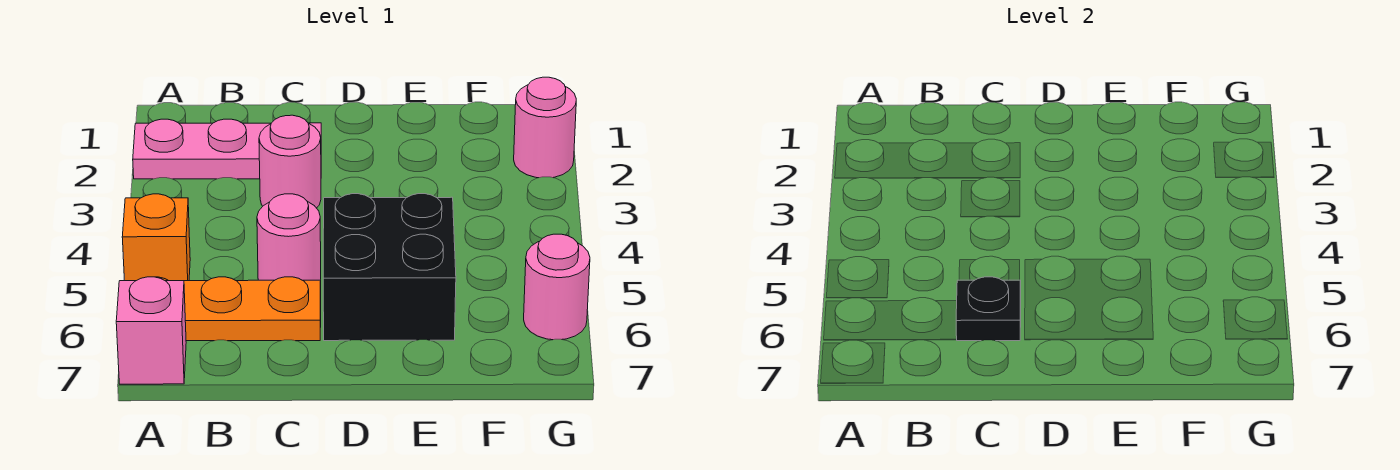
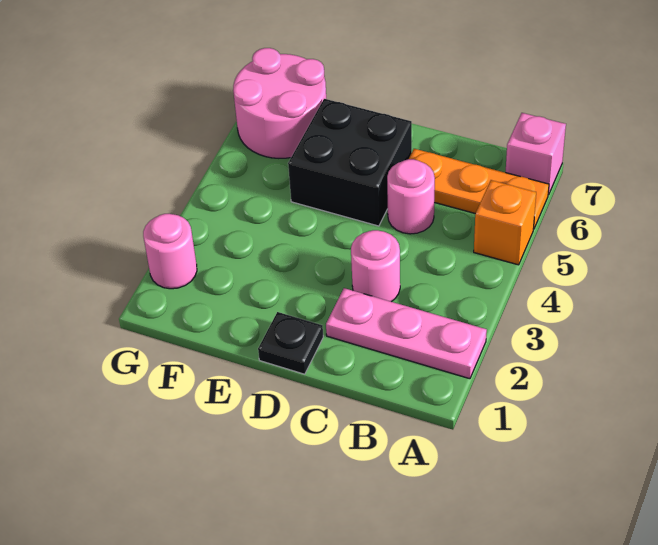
black 1x1 plate [956,277,1021,341] -> black 1x1 plate moved to [258,312,323,374]
pink 1x1 round brick [524,234,590,340] -> pink 2x2 round brick [233,48,326,158]

